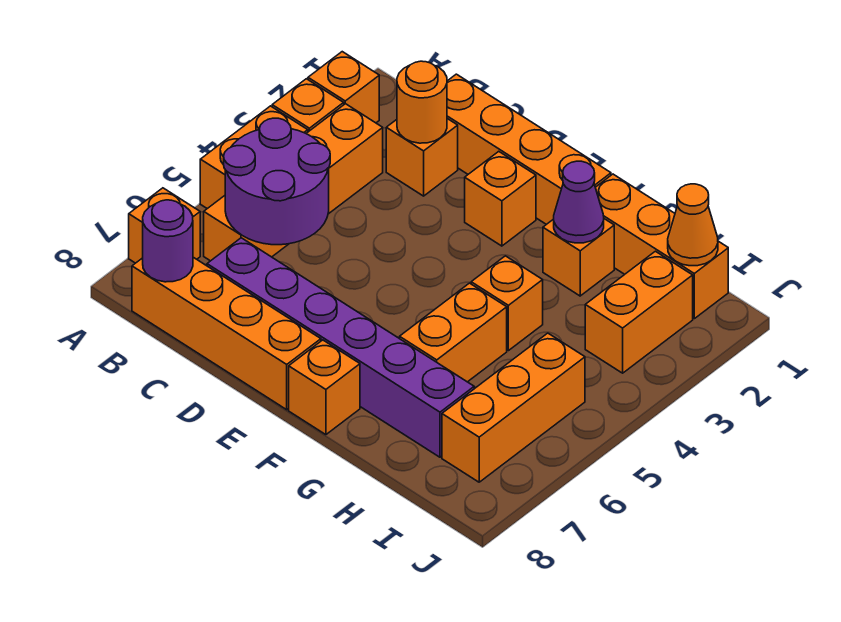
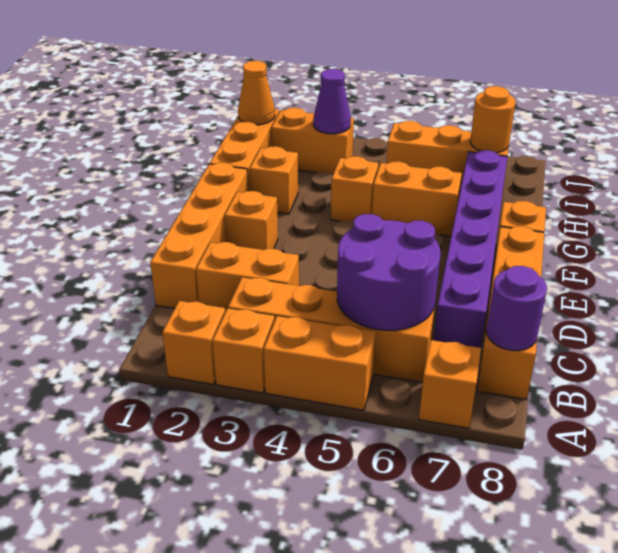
orange 1x1 brick [386,119,458,196] -> orange 1x2 brick [196,242,299,312]
orange 1x1 round brick [397,61,447,143] -> orange 1x1 round brick moved to [470,86,515,153]
purple 1x1 cone [554,161,604,243] -> purple 1x1 cone moved to [313,69,351,134]

